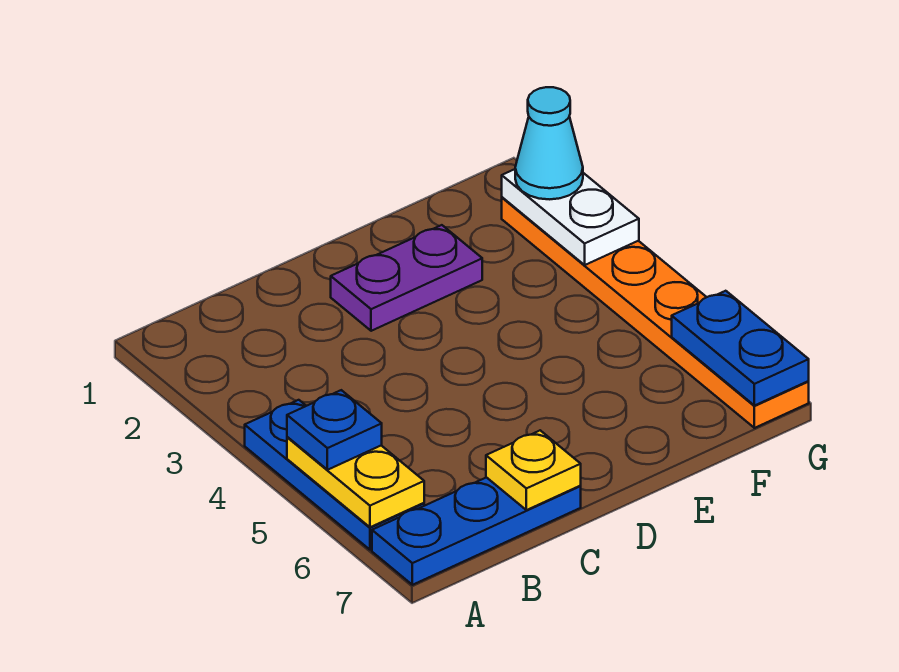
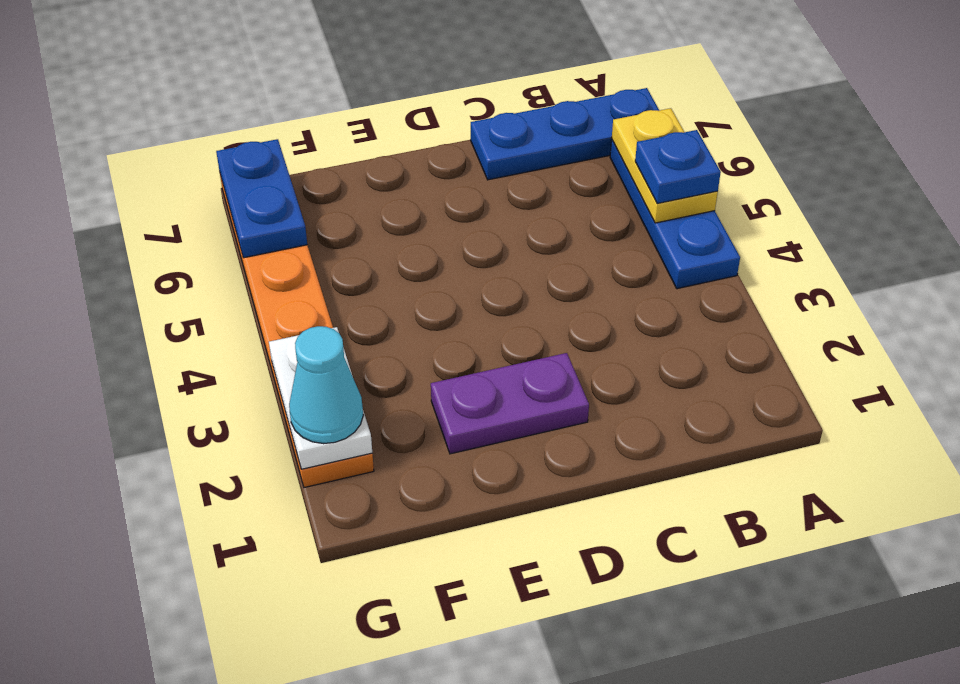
yellow 1x1 plate [486,430,581,510] -> none

